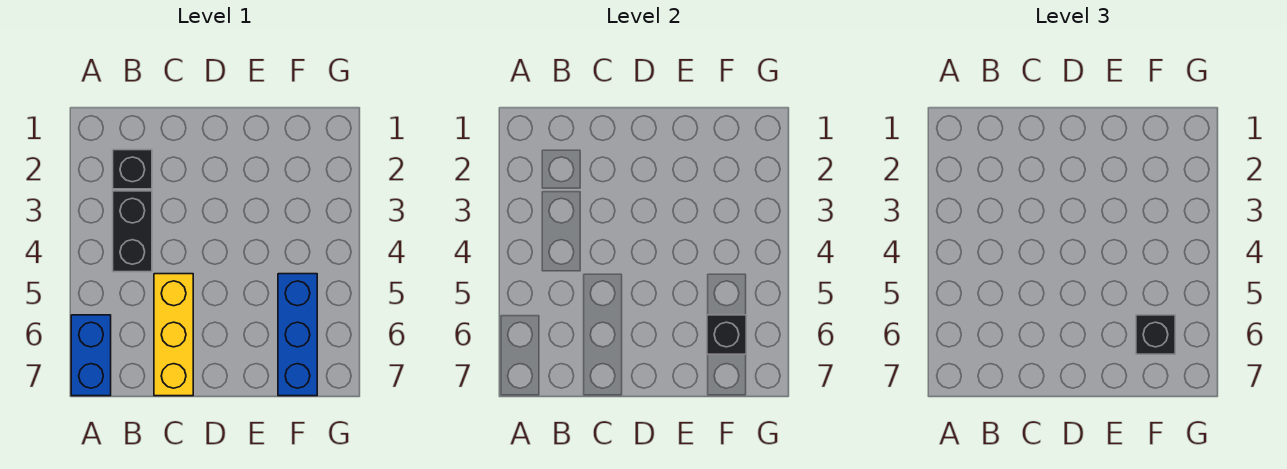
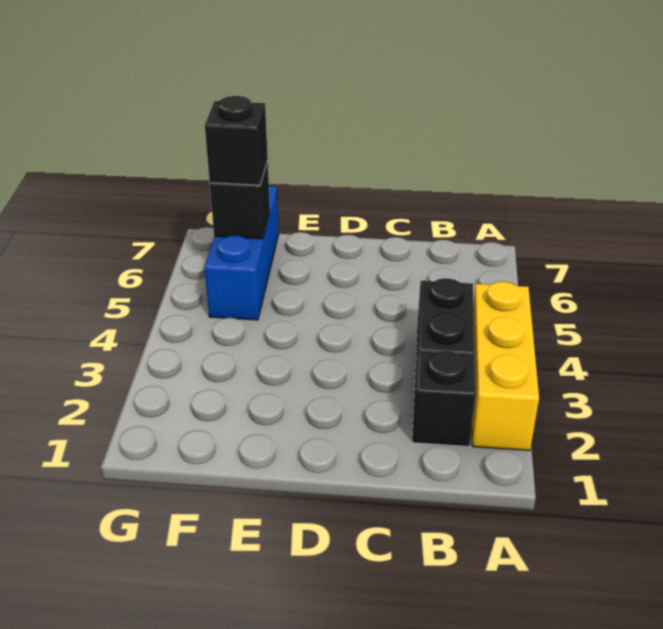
blue 1x2 brick [71,315,111,396] -> none
yellow 1x3 brick [154,274,193,396] -> yellow 1x3 brick moved to [472,281,539,451]

